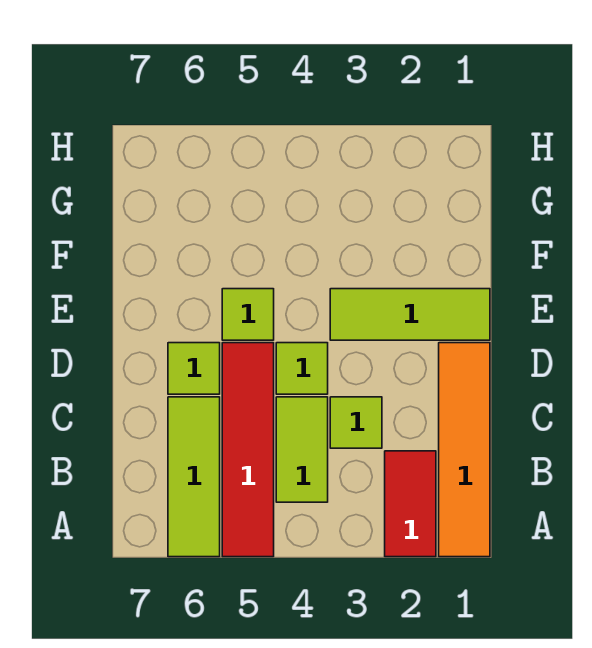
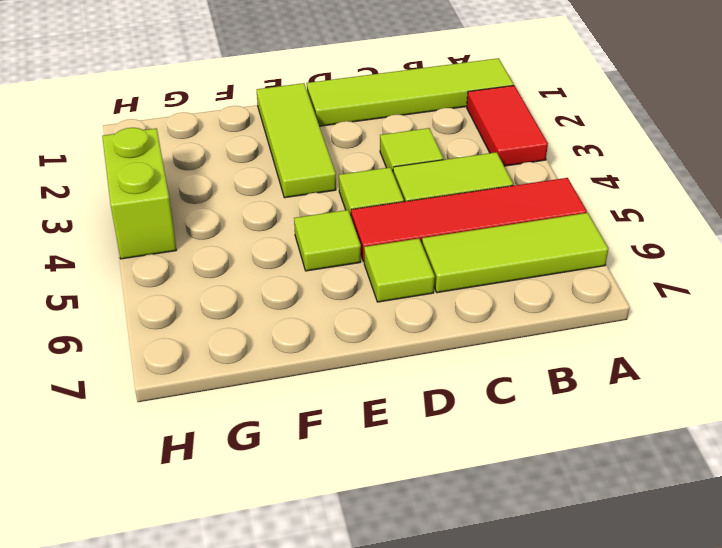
orange 1x4 tile [439,343,490,557] -> lime 1x4 tile [307,58,514,126]
red 1x2 tile [385,451,436,557] -> red 1x2 tile turned to [467,86,548,166]
none -> lime 1x2 brick [102,128,176,259]

